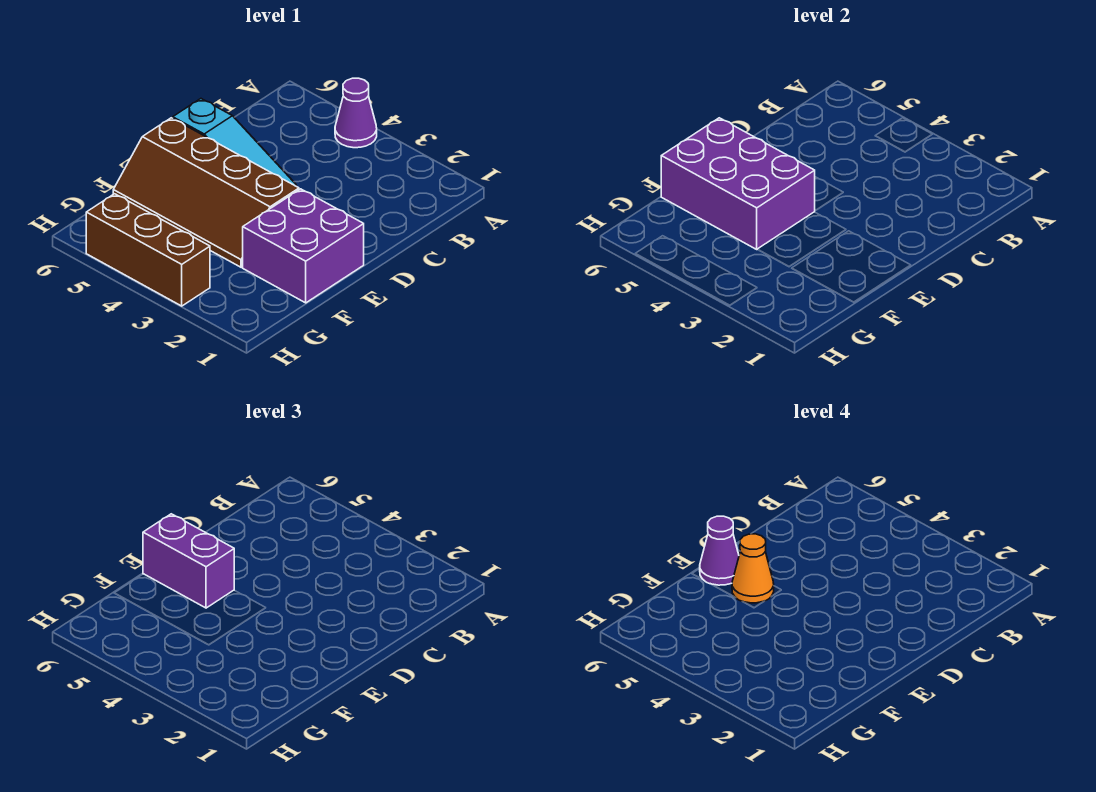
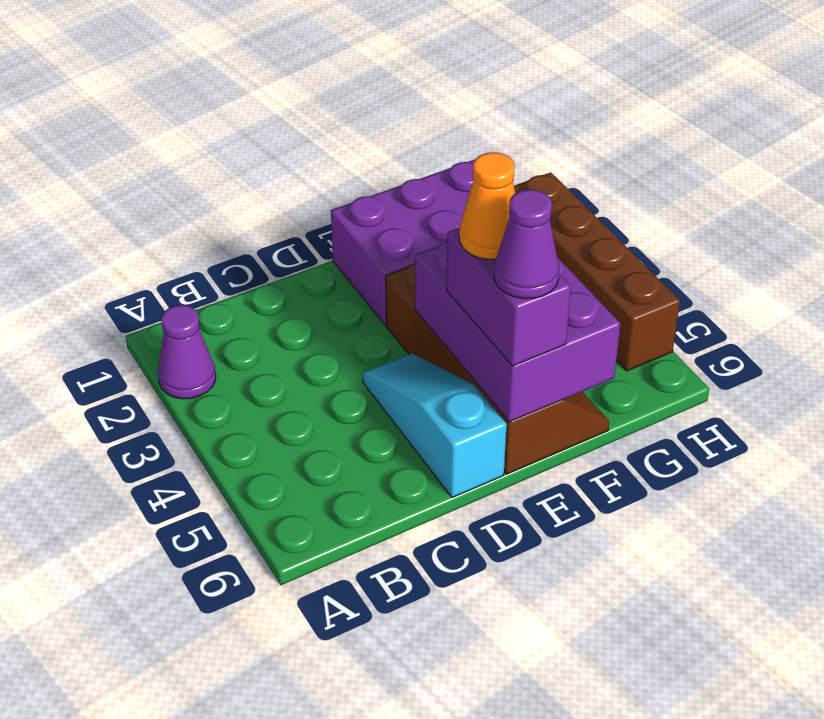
purple 1x1 cone [335,78,377,148] -> purple 1x1 cone moved to [158,305,216,399]
purple 2x2 brick [243,189,364,303] -> purple 2x3 brick [331,160,475,325]
brown 1x3 brick [86,194,210,306] -> brown 1x4 brick [514,173,680,371]

